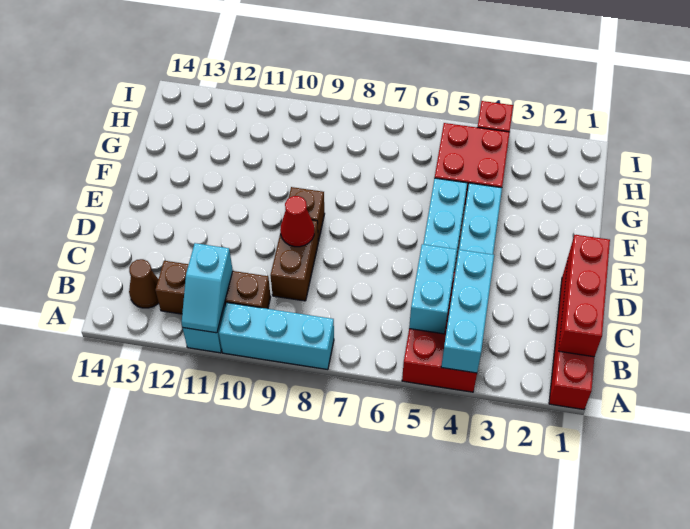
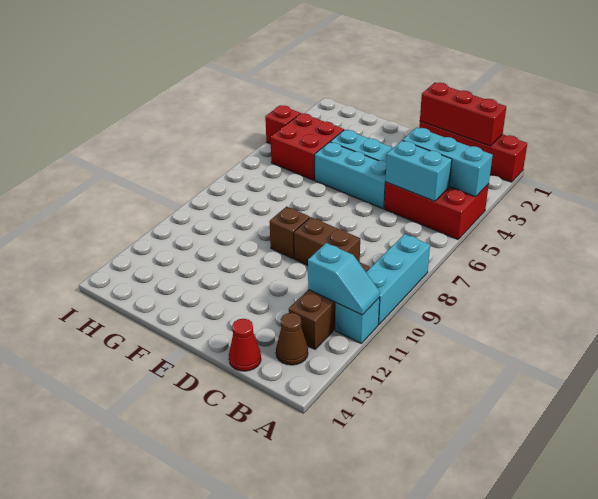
red 1x1 cone [280,196,314,247] -> red 1x1 cone moved to [229,319,261,371]

